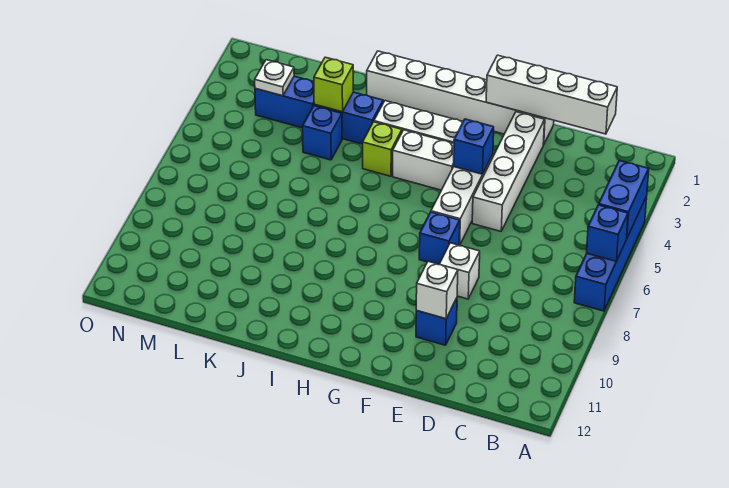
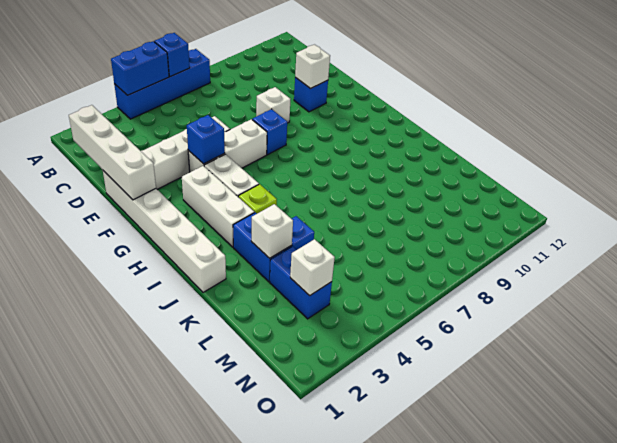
lime 1x1 brick [314,57,353,112] -> white 1x1 brick [251,204,293,258]
white 1x1 plate [255,60,294,96] -> white 1x1 brick [290,239,335,296]

